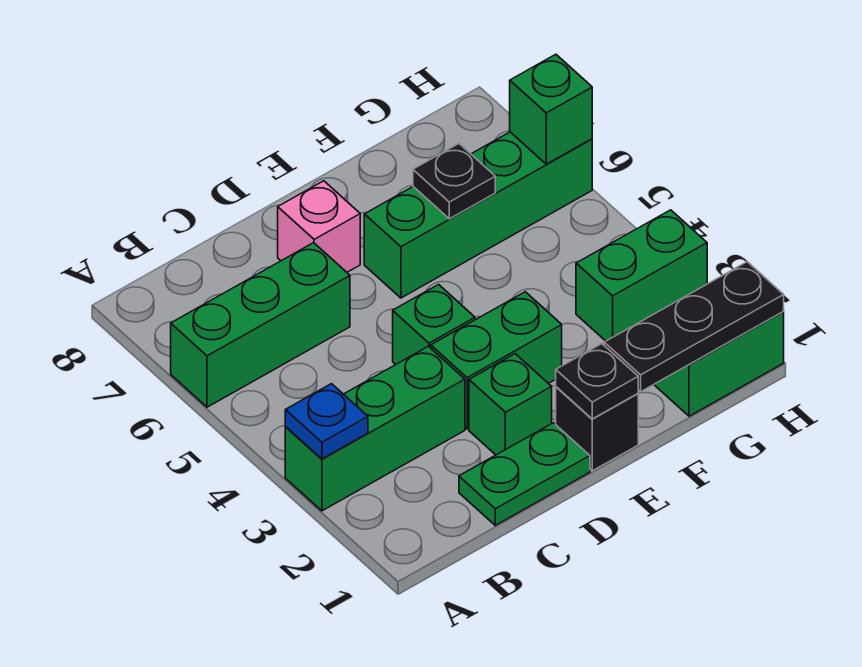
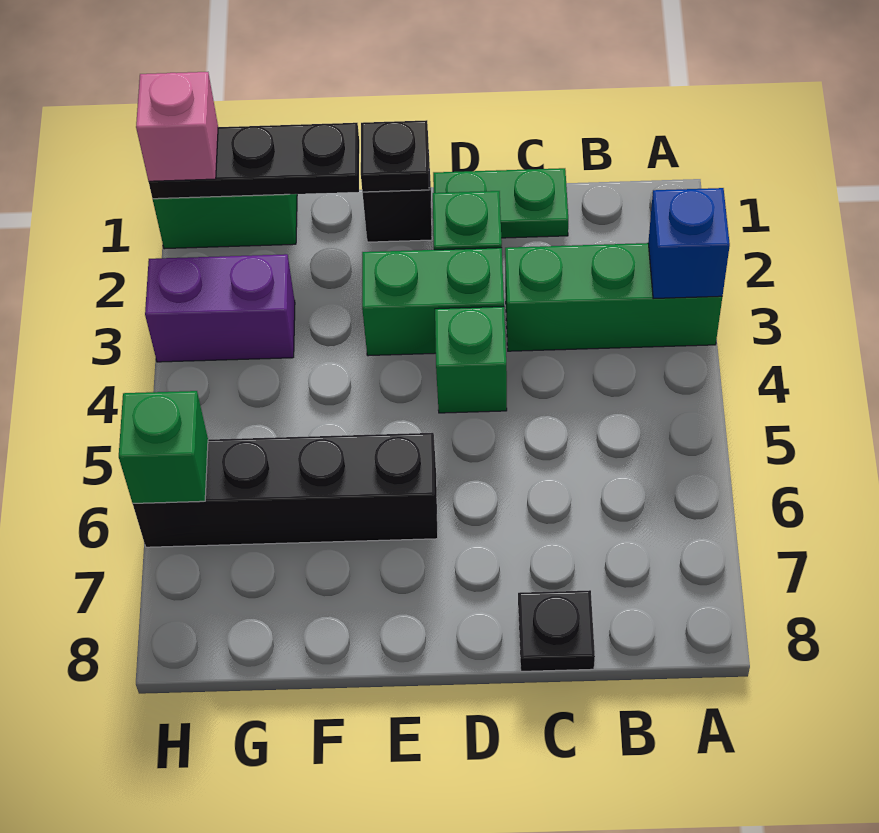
blue 1x1 plate [285,384,368,459] -> blue 1x1 brick [648,188,730,299]
green 1x3 brick [171,243,350,407] -> none
pink 1x1 brick [278,181,360,272] -> pink 1x1 brick moved to [136,72,218,181]
green 1x4 brick [364,132,592,298] -> black 1x4 brick [133,433,438,547]
black 1x1 plate [413,144,495,219] -> black 1x1 plate moved to [518,590,595,671]
green 1x2 brick [576,210,707,341] -> purple 1x2 brick [145,254,295,362]

